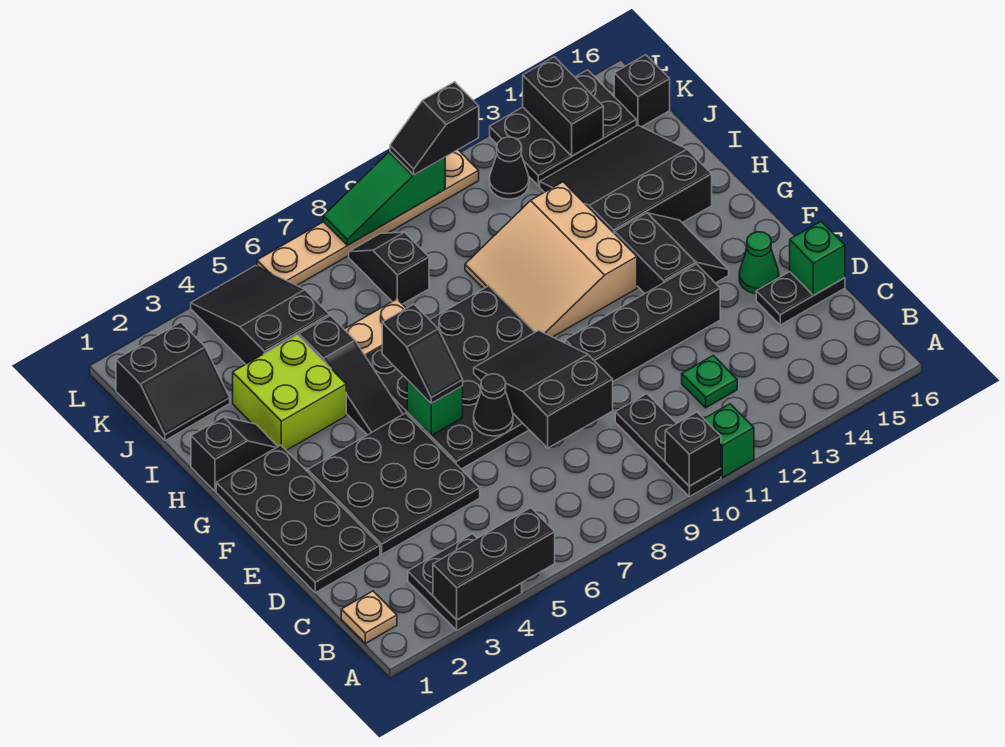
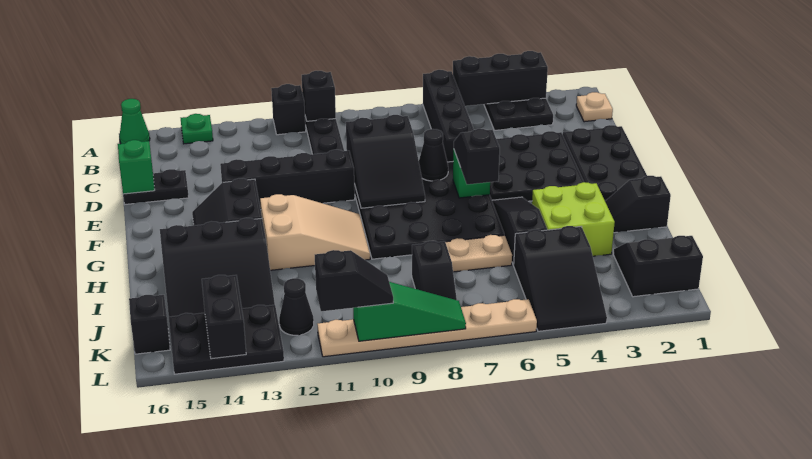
none -> black 1x4 brick [423,70,474,162]
green 1x1 brick [704,404,754,478] -> black 1x1 brick [271,84,306,135]
green 1x1 plate [682,355,737,408] -> green 1x1 plate moved to [181,114,213,144]
green 1x1 cone [739,232,779,294] -> green 1x1 cone moved to [119,99,150,144]
tan 3x3 slope [465,182,637,337] -> tan 2x3 slope [260,194,370,270]

